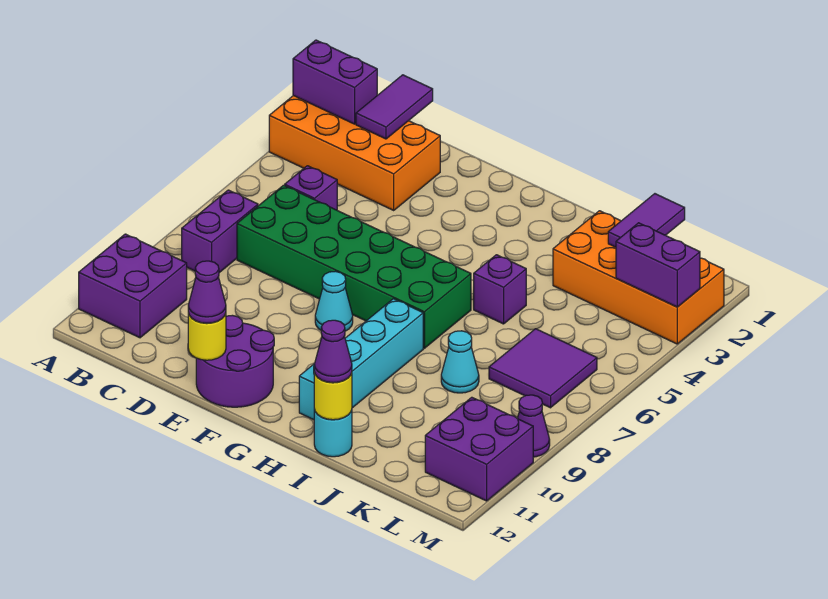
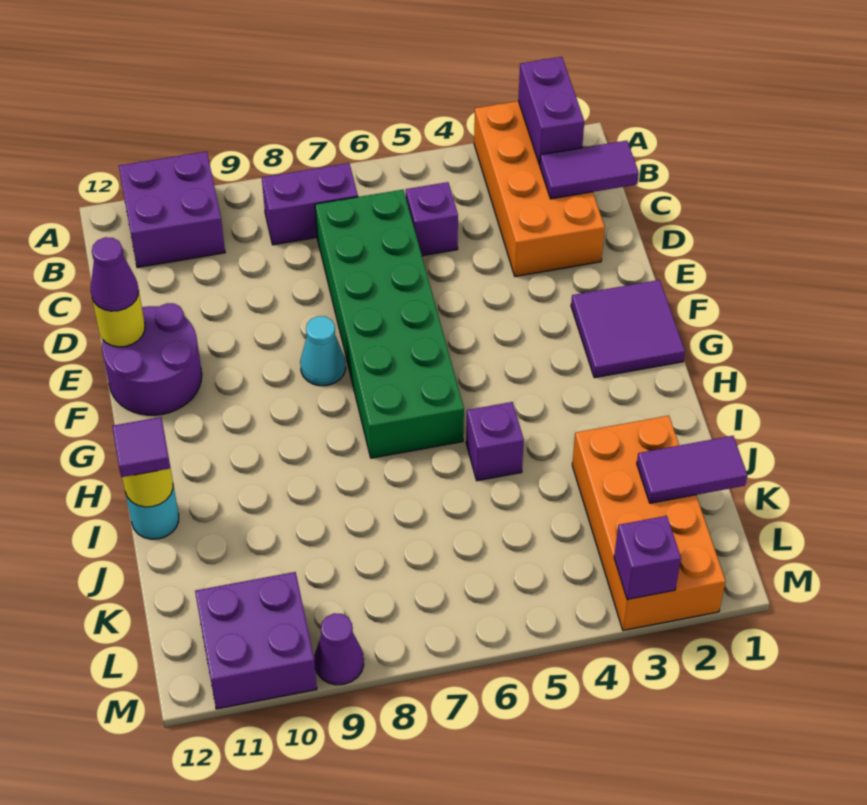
cyan 1x4 brick [299,299,423,420] -> none
purple 1x1 cone [314,320,352,383] -> purple 1x1 tile [112,417,170,477]
cyan 1x1 cone [441,331,479,393] -> none
purple 2x2 tile [489,329,597,408] -> purple 2x2 tile moved to [571,280,685,378]
purple 1x2 brick [616,223,700,307] -> purple 1x1 brick [614,516,681,600]

